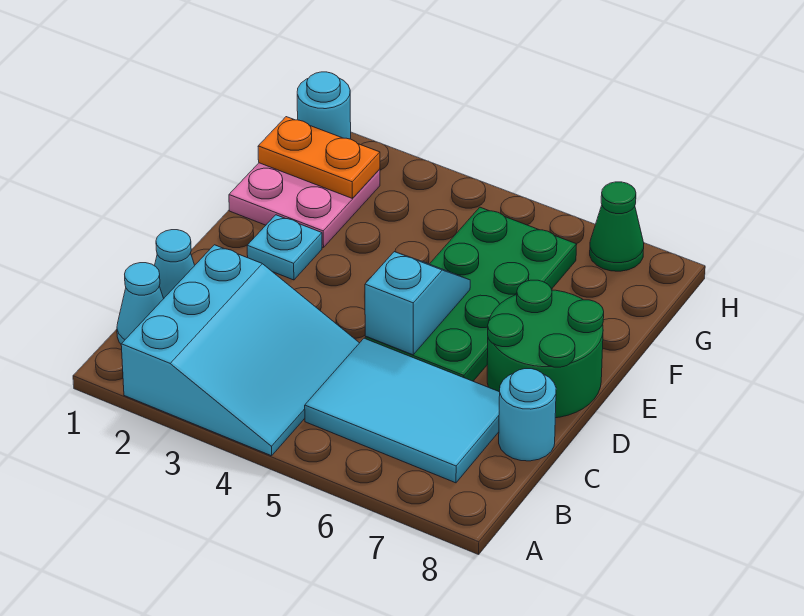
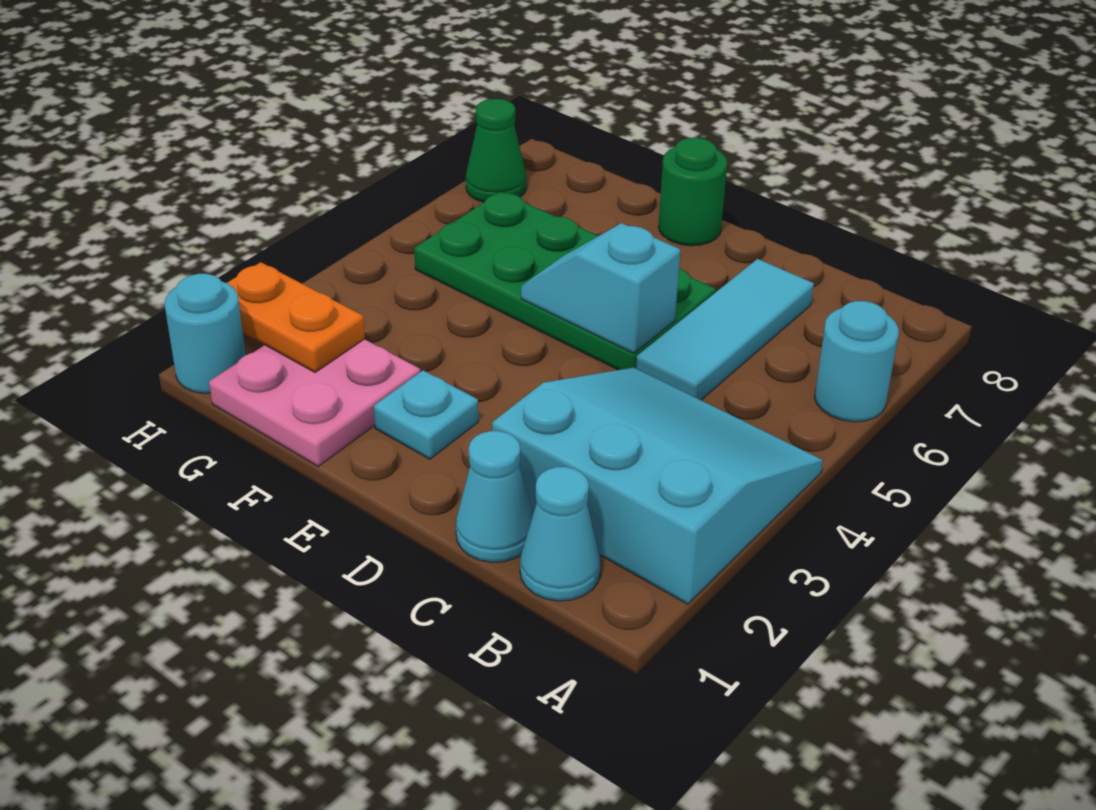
cyan 2x3 tile [305,338,500,483] -> cyan 1x3 tile [636,259,814,400]
cyan 1x1 round brick [499,369,556,461] -> cyan 1x1 round brick moved to [814,301,899,422]
green 2x2 round brick [487,280,604,418] -> green 1x1 round brick [658,138,727,246]
orange 1x2 plate [258,117,380,199] -> orange 1x2 plate turned to [227,262,365,372]

